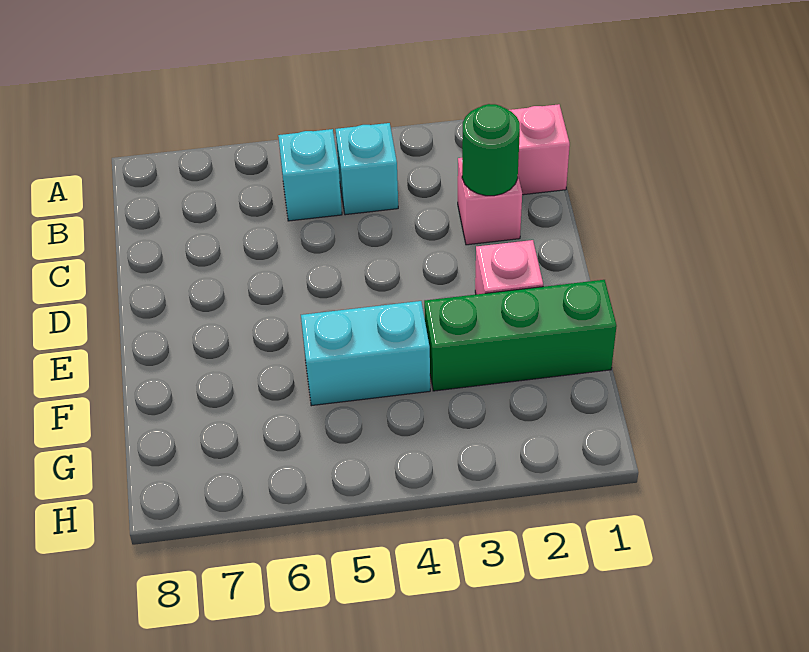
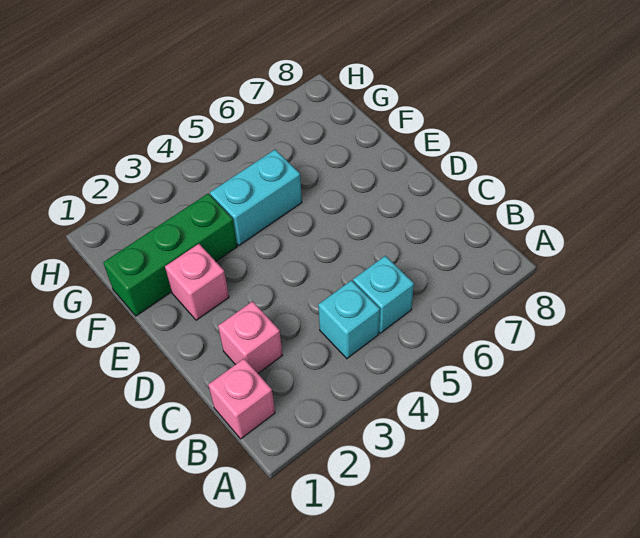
green 1x1 round brick [462,104,520,196] -> none

